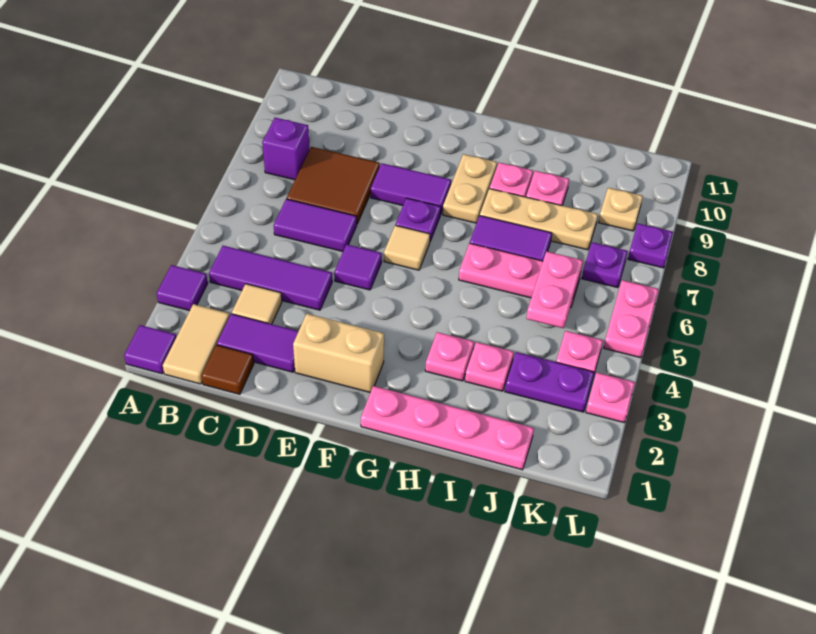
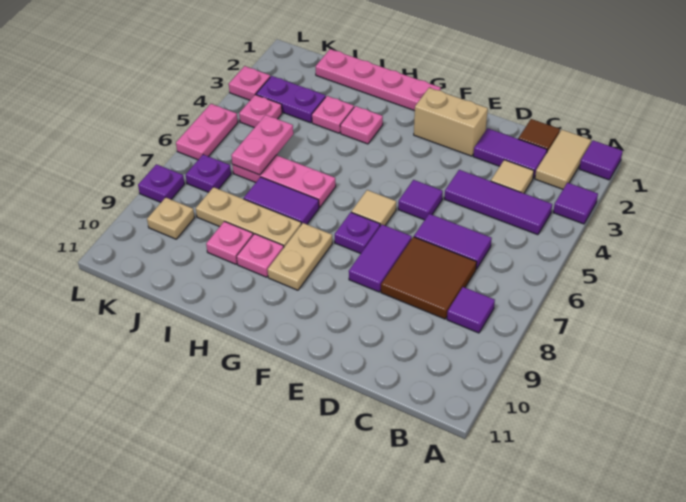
purple 1x1 brick [262,118,310,180] -> purple 1x1 tile [447,287,495,333]
purple 1x2 tile [371,163,451,215] -> purple 1x2 tile turned to [349,225,412,292]

